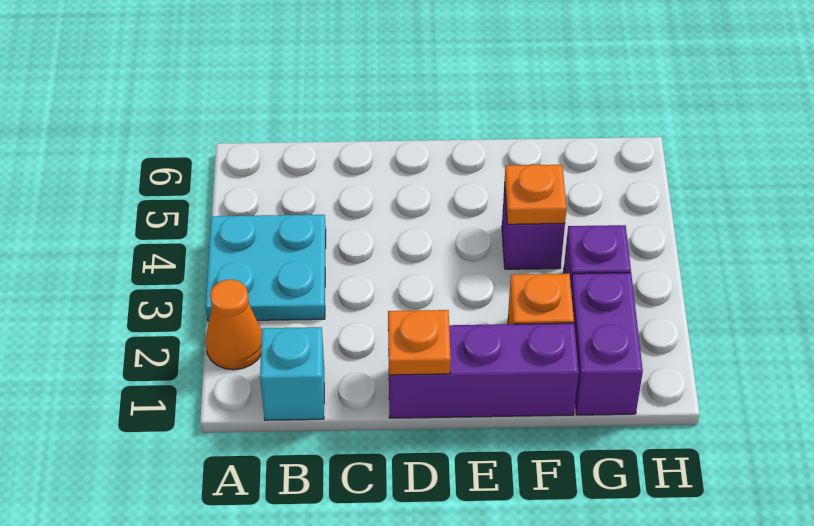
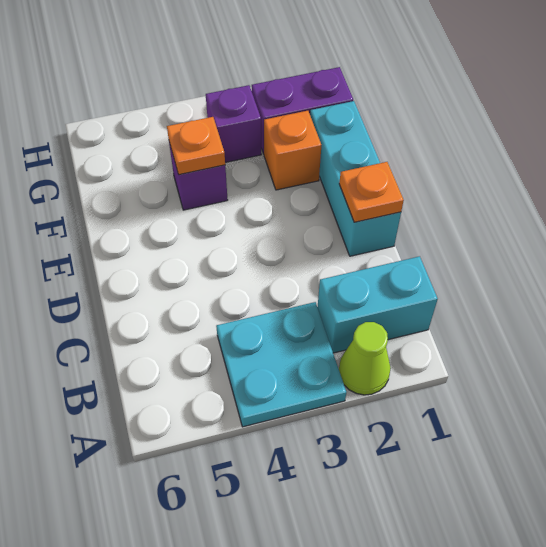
orange 1x1 cone [205,280,262,370] -> lime 1x1 cone [339,322,391,395]
cyan 1x1 brick [260,327,324,420] -> cyan 1x2 brick [318,256,438,353]
purple 1x3 brick [388,323,579,418] -> cyan 1x3 brick [310,101,401,256]

